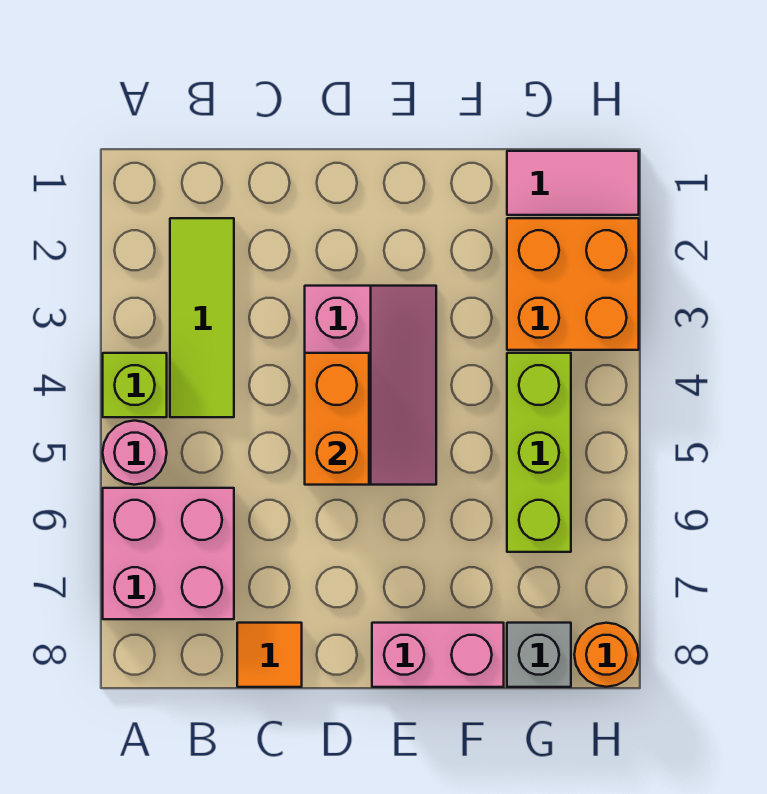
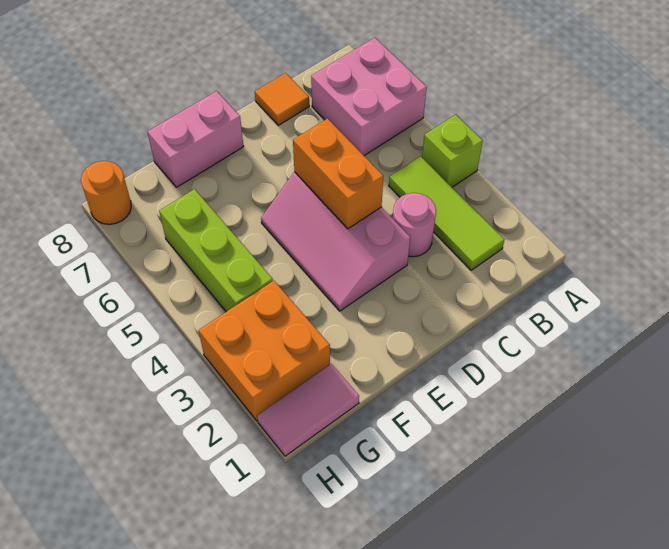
pink 1x1 round brick [103,421,167,485] -> pink 1x1 round brick moved to [393,193,436,257]
grey 1x1 brick [507,623,571,687] -> none

